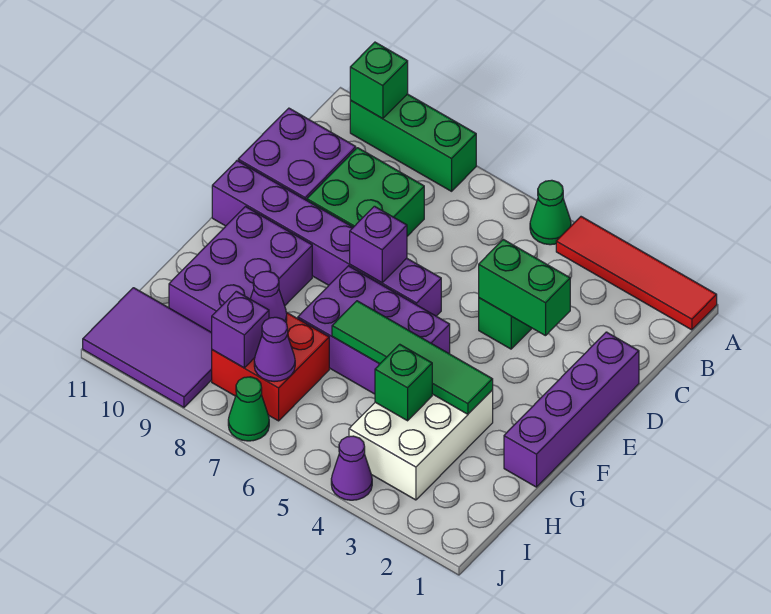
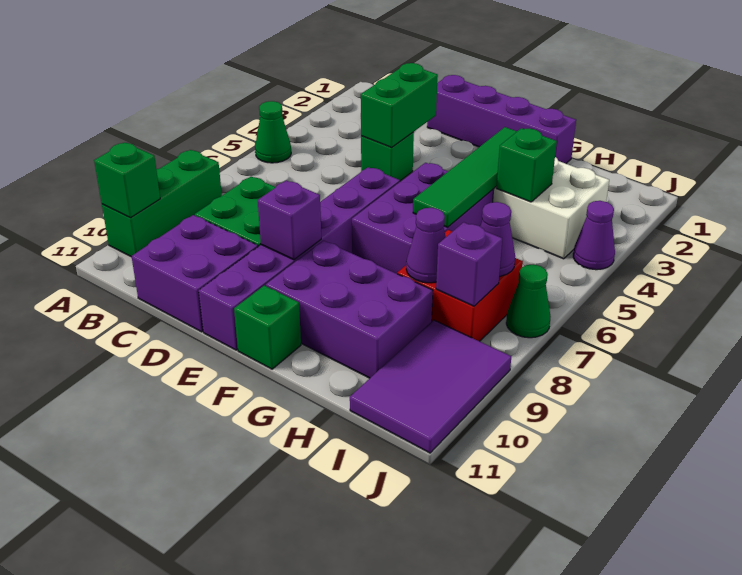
red 1x4 tile [556,217,717,330] -> none
purple 1x1 brick [350,206,407,283] -> purple 1x1 brick moved to [258,180,321,260]
none -> green 1x1 brick [234,285,301,369]

